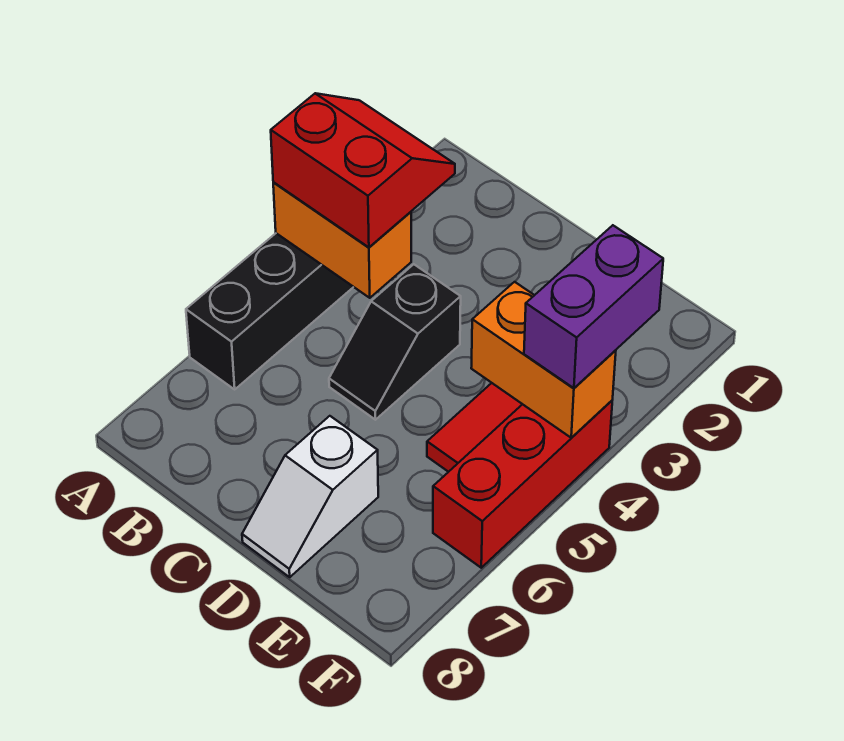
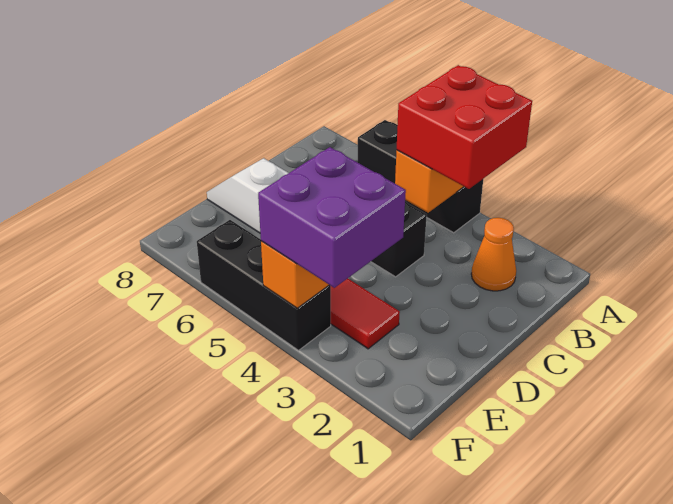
red 2x2 slope [271,93,455,247] -> red 2x2 brick [397,65,532,189]
none -> orange 1x1 cone [471,218,516,291]
purple 1x2 brick [524,225,663,388] -> purple 2x2 brick [258,147,406,288]
red 1x3 brick [433,401,612,568] -> black 1x3 brick [197,220,331,350]

